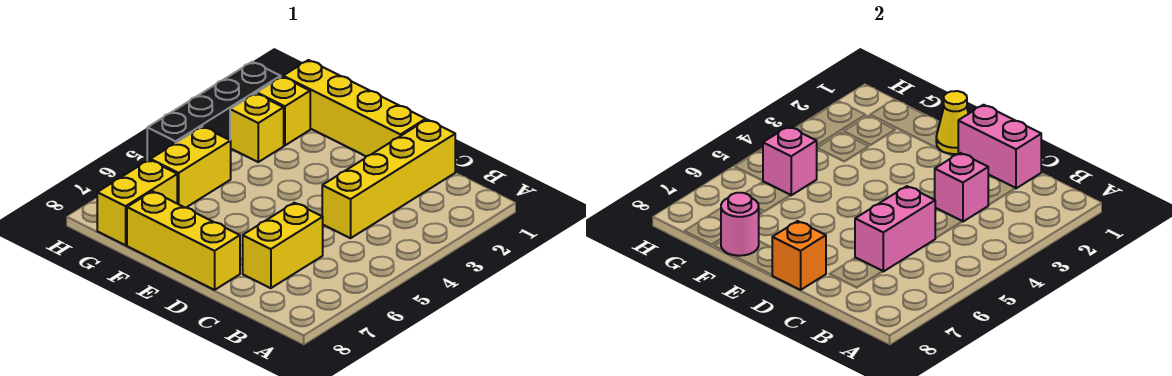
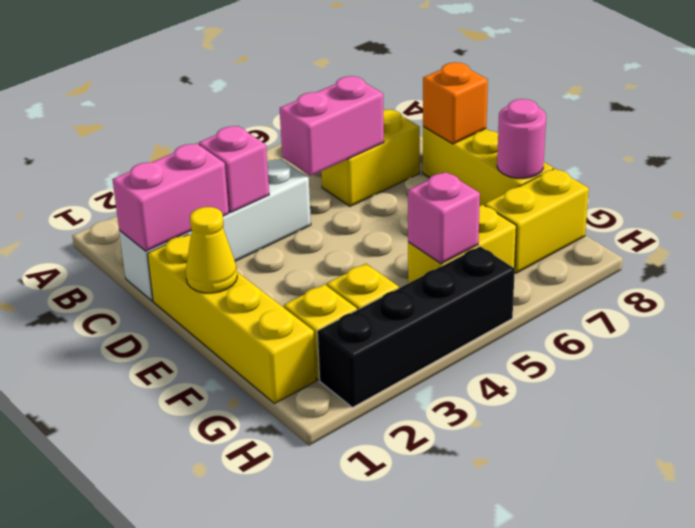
yellow 1x4 brick [322,120,455,238] -> white 1x4 brick [119,159,311,301]
pink 1x2 brick [958,105,1041,188] -> pink 1x2 brick turned to [112,143,229,251]

